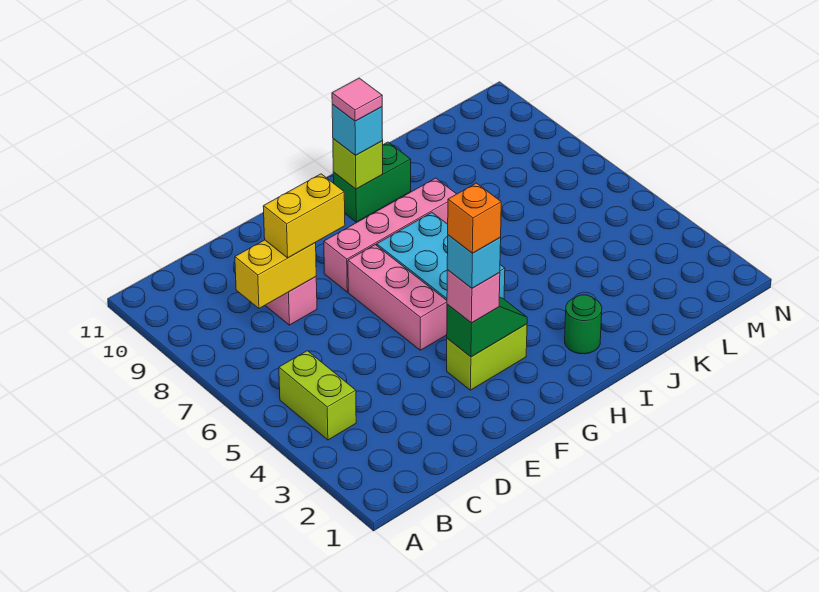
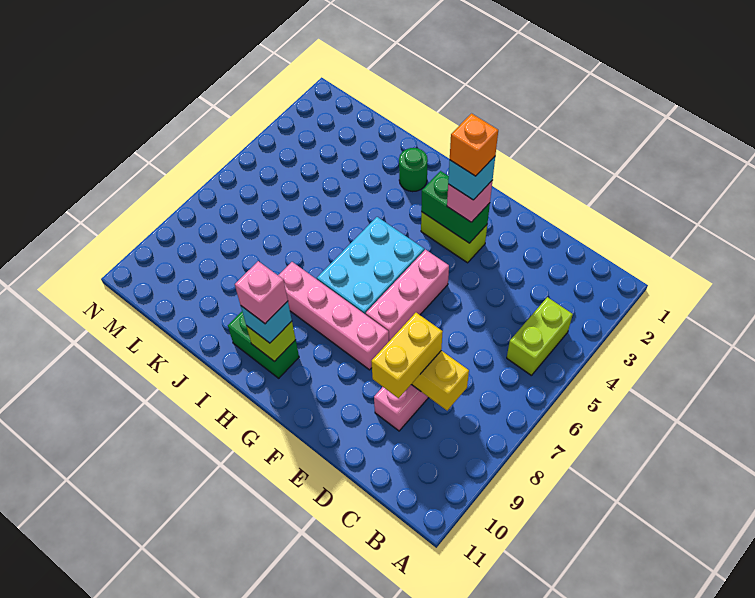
yellow 1x2 brick [263,174,345,258] -> yellow 1x2 brick turned to [371,313,443,398]
green 1x2 slope [447,297,527,357] -> green 1x2 brick [421,171,490,243]
pink 1x1 tile [332,78,382,121] -> pink 1x1 brick [235,261,288,324]

